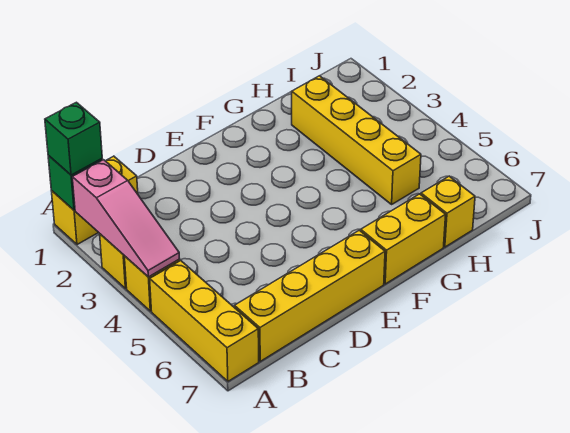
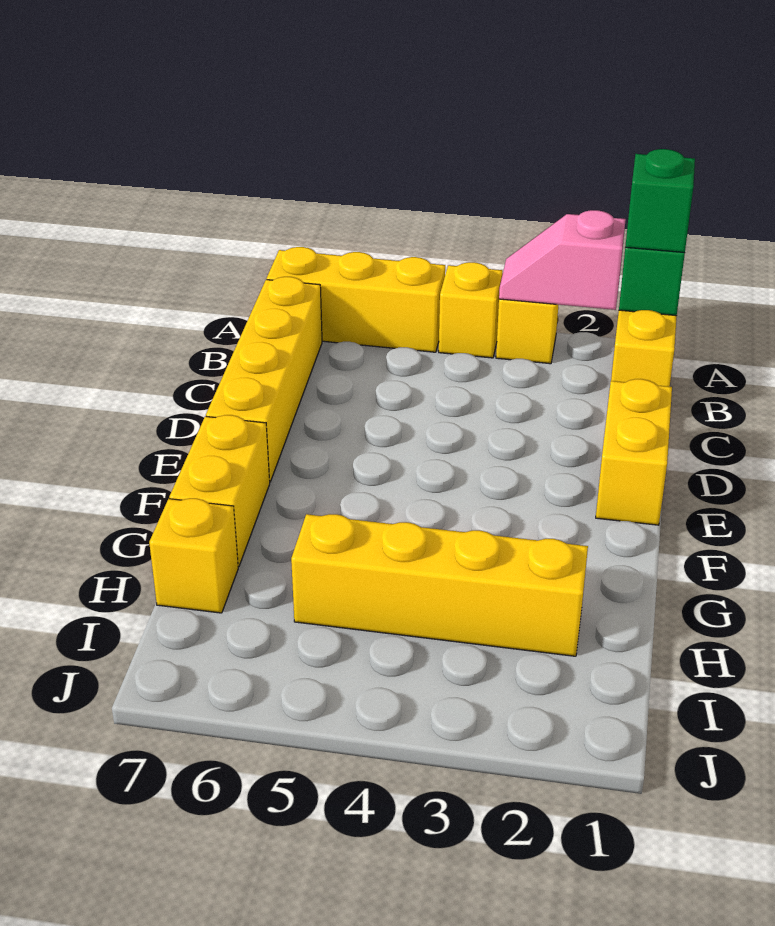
pink 1x3 slope [72,160,180,277] -> pink 1x2 slope [499,210,626,310]
none -> yellow 1x2 brick [596,379,672,525]

